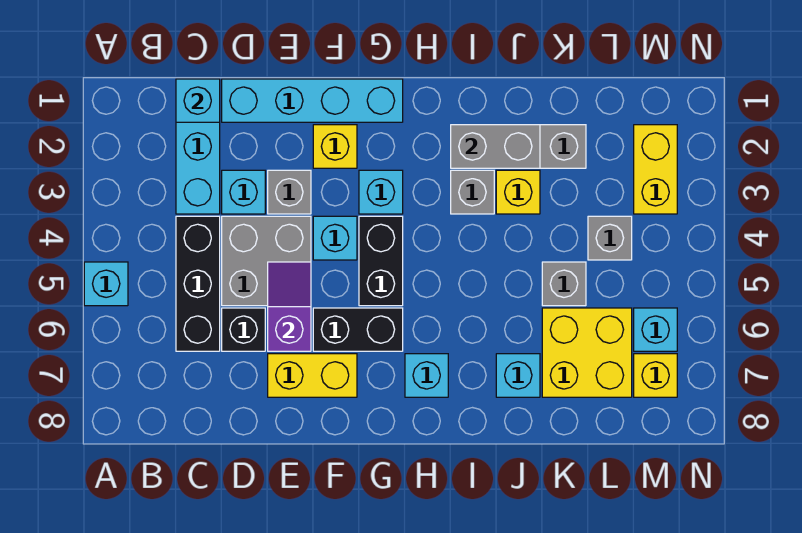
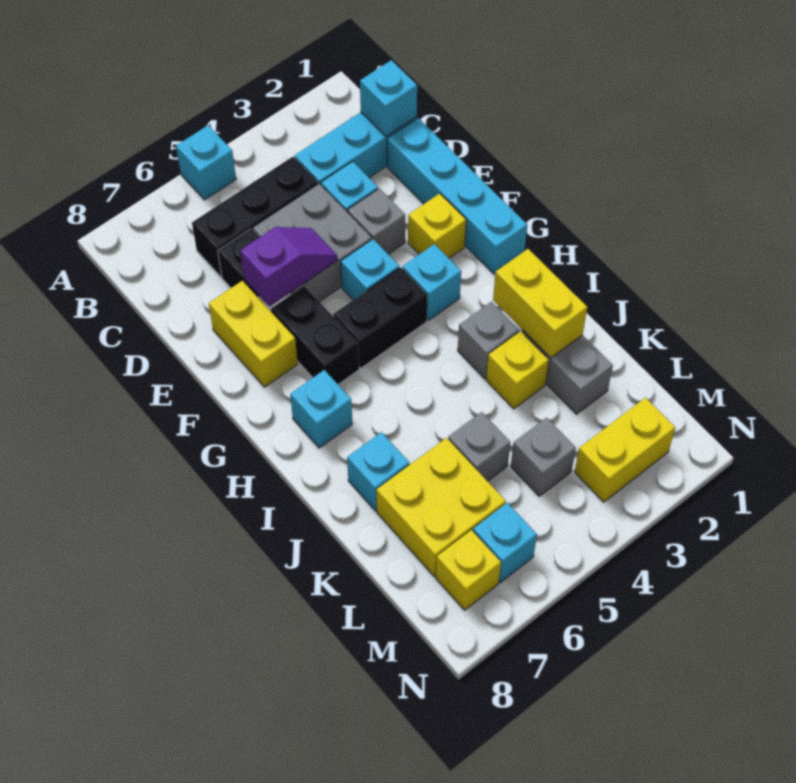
grey 1x2 brick [451,125,540,168] -> yellow 1x2 brick [493,249,587,358]

